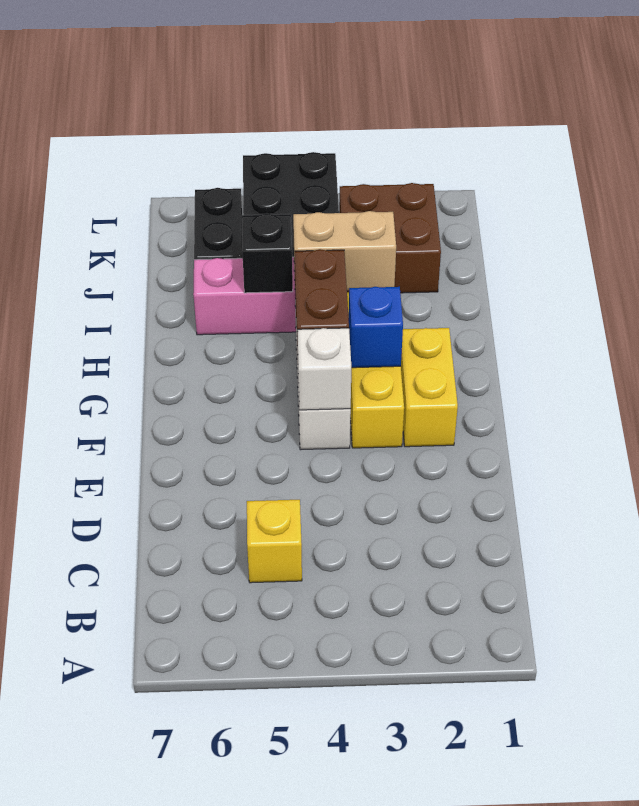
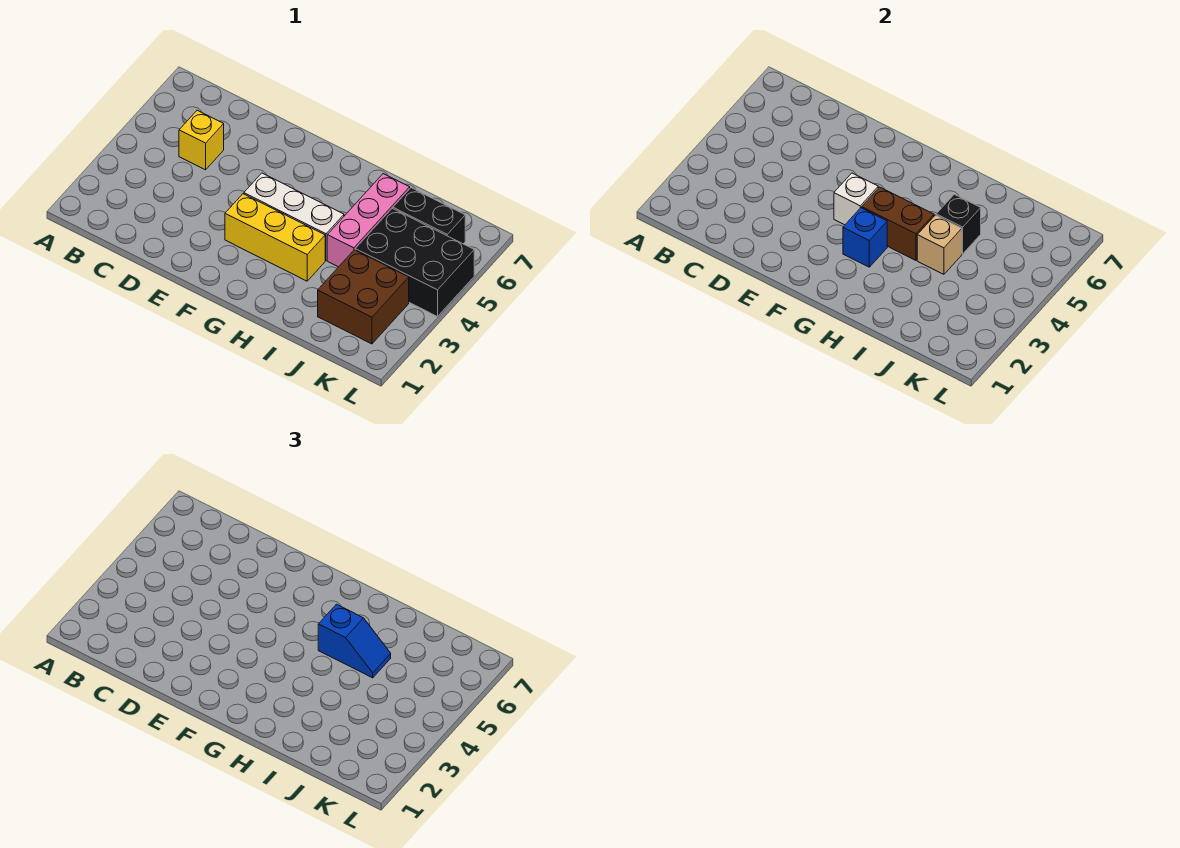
yellow 1x2 brick [401,328,458,447] -> none
none -> blue 1x2 slope [318,604,391,678]
tan 1x2 brick [293,211,396,290] -> tan 1x1 brick [917,215,962,274]

